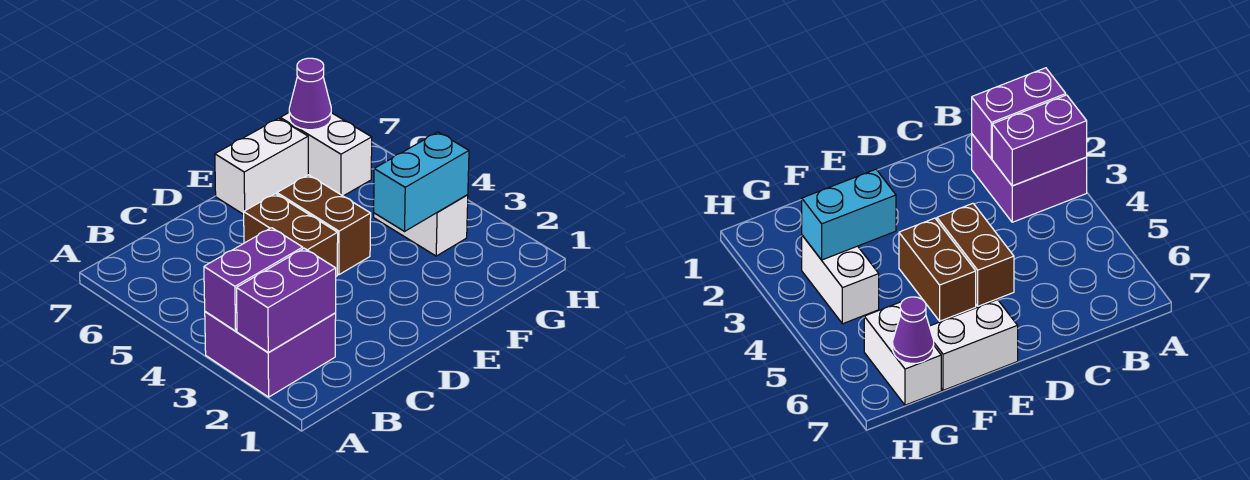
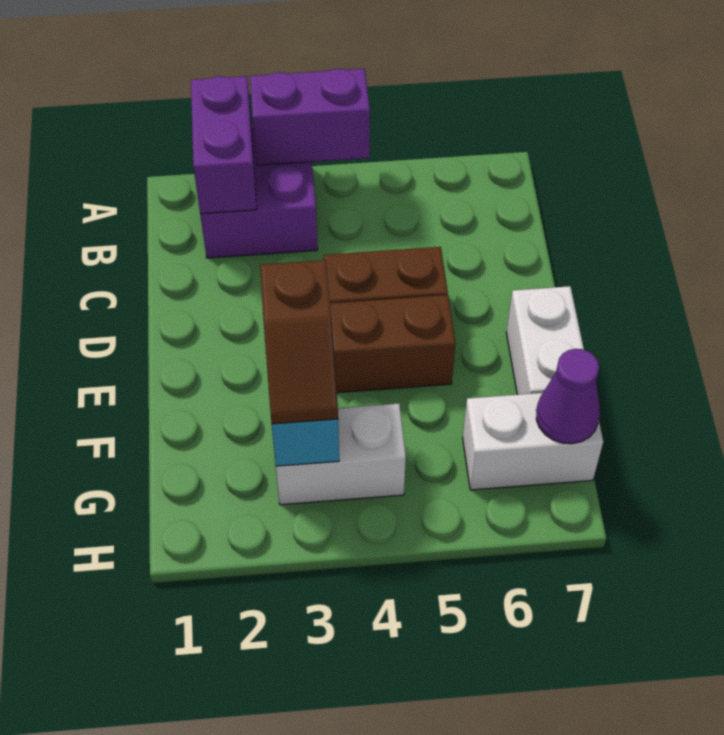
purple 1x2 brick [204,228,303,331] -> purple 1x2 brick turned to [250,69,370,165]
none -> brown 1x2 slope [260,260,338,424]

